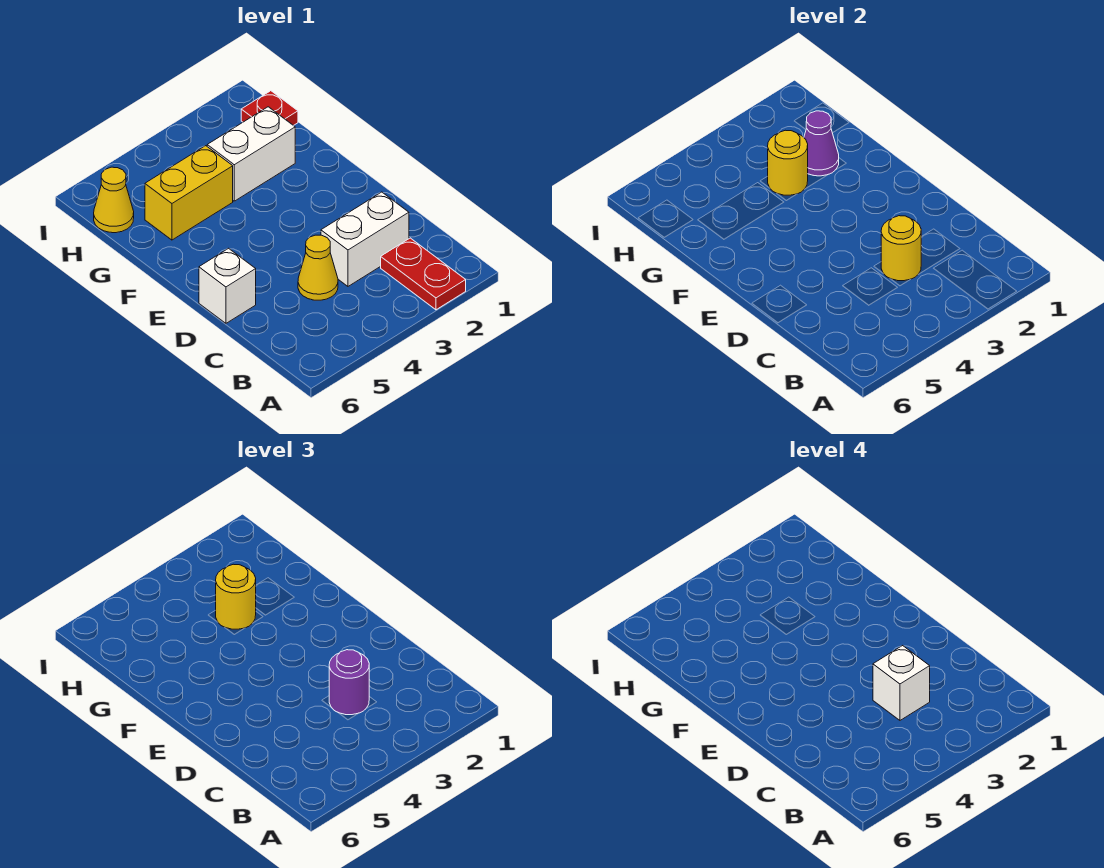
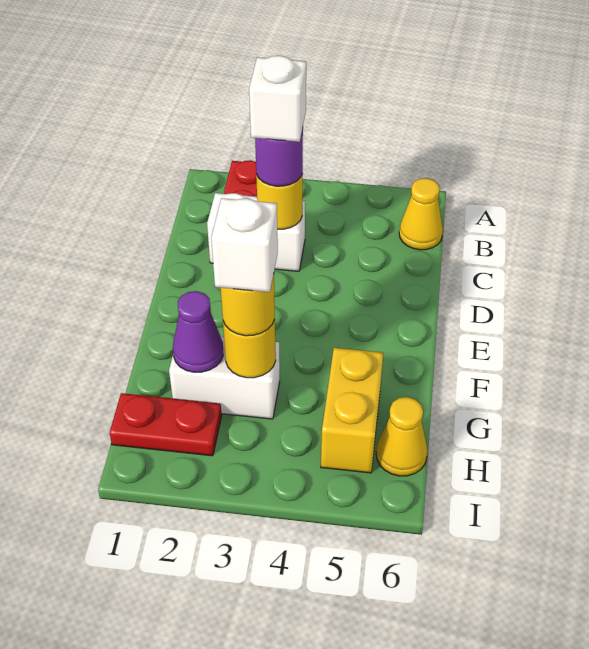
yellow 1x1 cone [298,235,338,300] -> yellow 1x1 cone moved to [399,178,443,250]
white 1x1 brick [199,248,256,323] -> white 1x1 brick moved to [211,198,278,292]
yellow 1x2 brick [145,146,233,240] -> yellow 1x2 brick turned to [321,348,383,473]
red 1x1 plate [241,91,298,126] -> red 1x2 plate [110,393,222,456]

